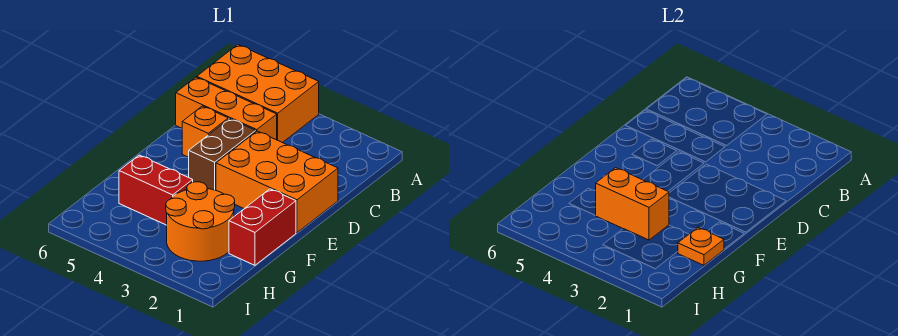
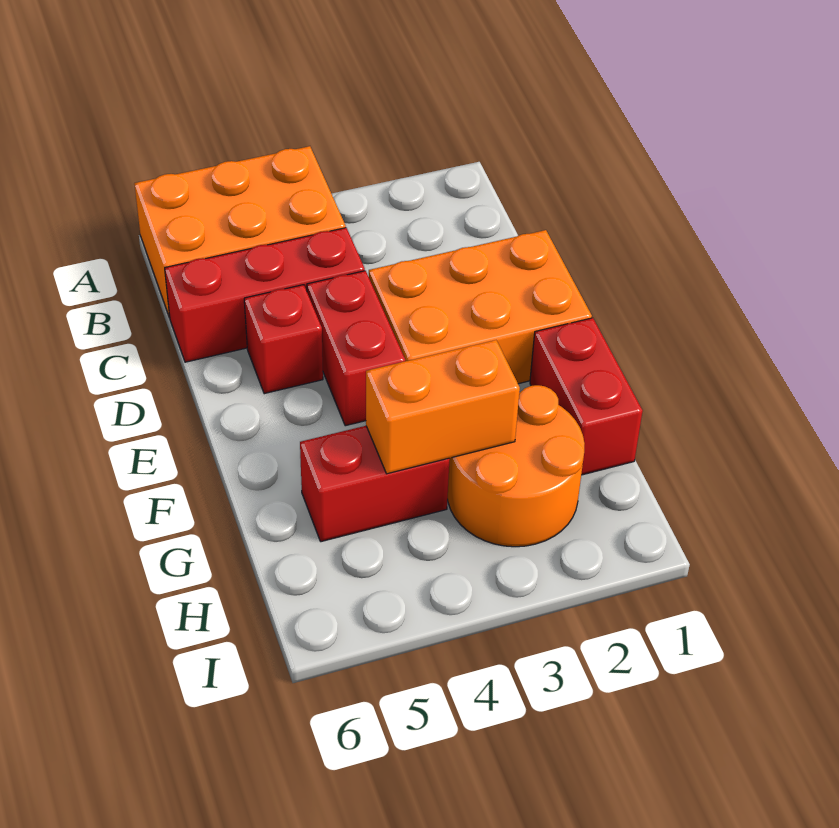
orange 1x3 brick [176,77,277,140] -> red 1x3 brick [165,228,365,362]
brown 1x2 brick [189,119,256,190] -> red 1x2 brick [307,271,405,426]
orange 1x1 brick [182,106,228,157] -> red 1x1 brick [244,285,323,394]
orange 1x1 plate [678,228,724,265] -> none

